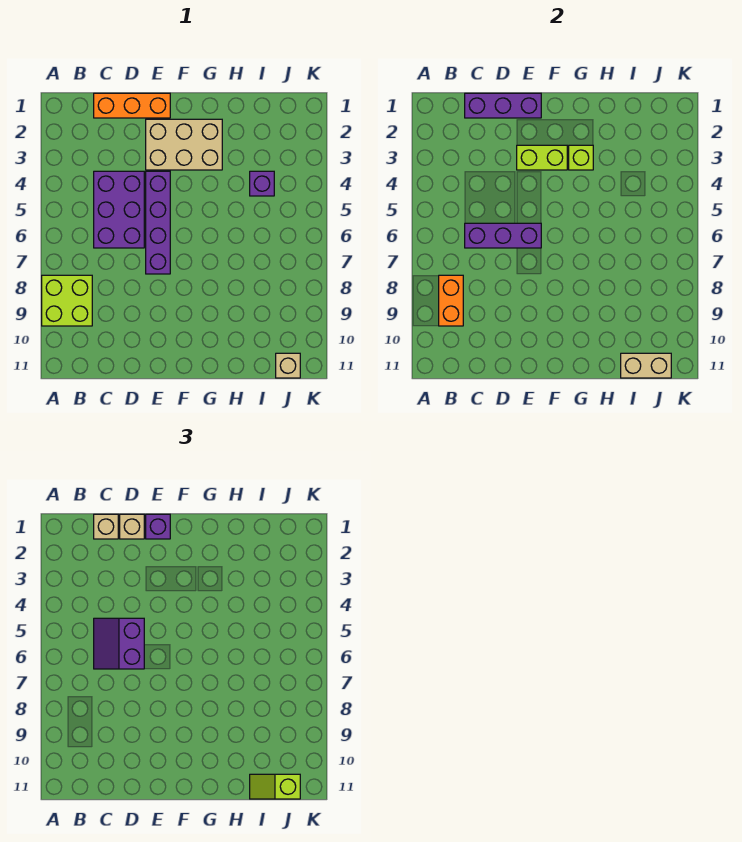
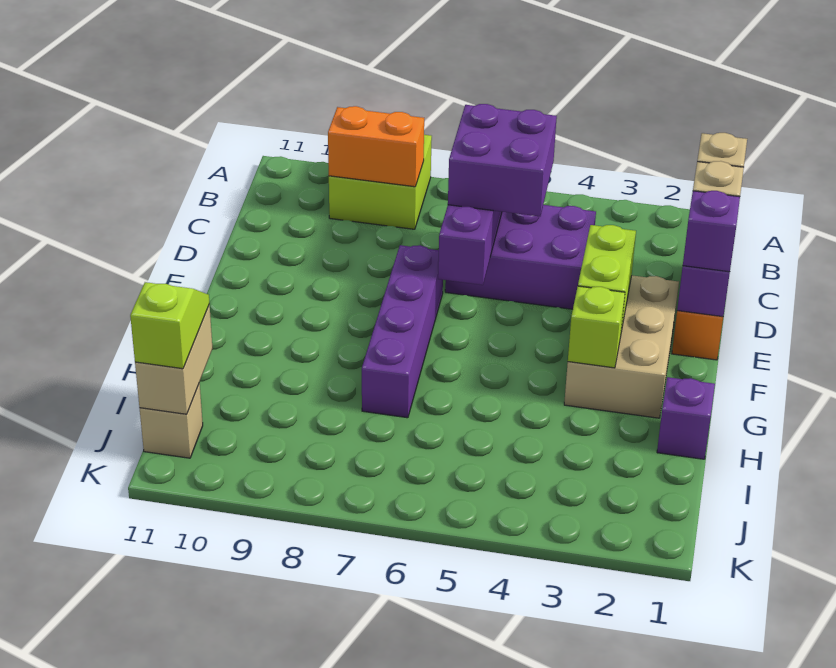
purple 2x2 slope [94,618,144,669] -> purple 2x2 brick [448,104,557,216]
purple 1x4 brick [146,171,170,274] -> purple 1x4 brick turned to [362,245,443,418]
purple 1x1 brick [250,171,274,196] -> purple 1x1 brick moved to [657,377,715,459]

